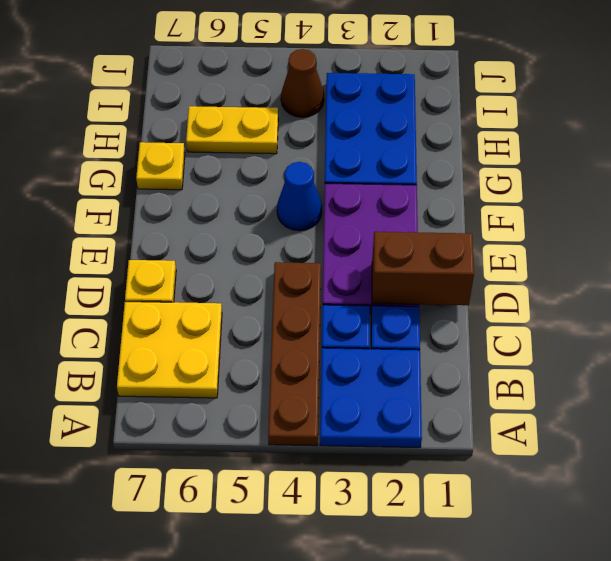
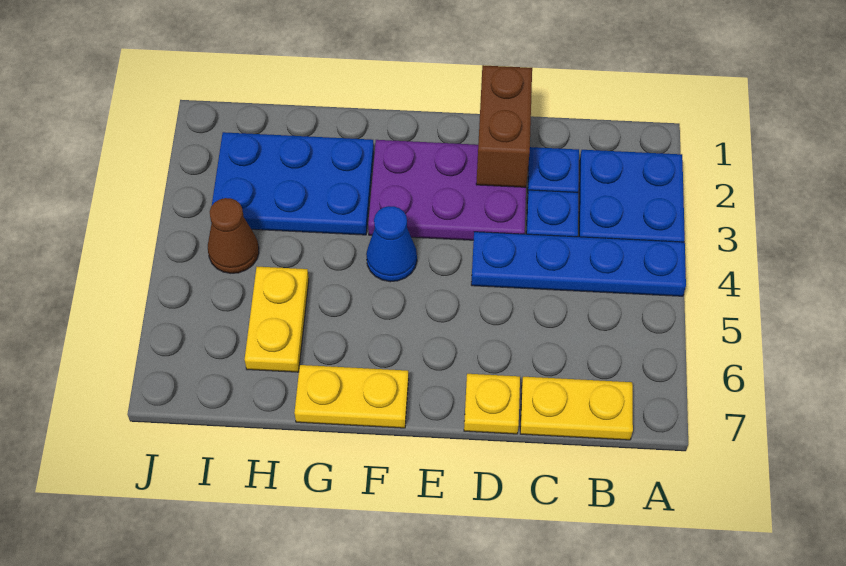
brown 1x4 plate [268,262,321,446] -> blue 1x4 plate [471,232,686,296]
yellow 2x2 plate [117,302,222,398] -> yellow 1x2 plate [520,377,633,440]
yellow 1x1 plate [136,142,185,190] -> yellow 1x2 plate [294,365,409,428]

